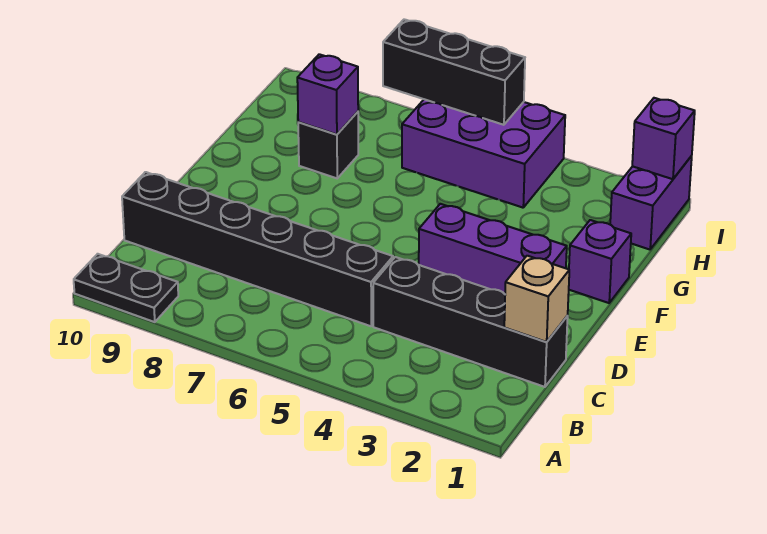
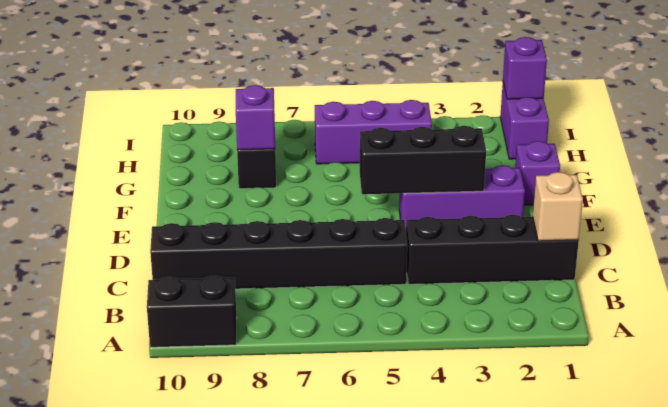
black 1x2 plate [74,254,178,322] -> black 1x2 brick [147,276,237,347]
purple 2x3 brick [402,99,565,208] -> purple 1x3 brick [315,100,432,164]
black 1x3 brick [383,19,525,125] -> black 1x3 brick moved to [360,126,486,194]

